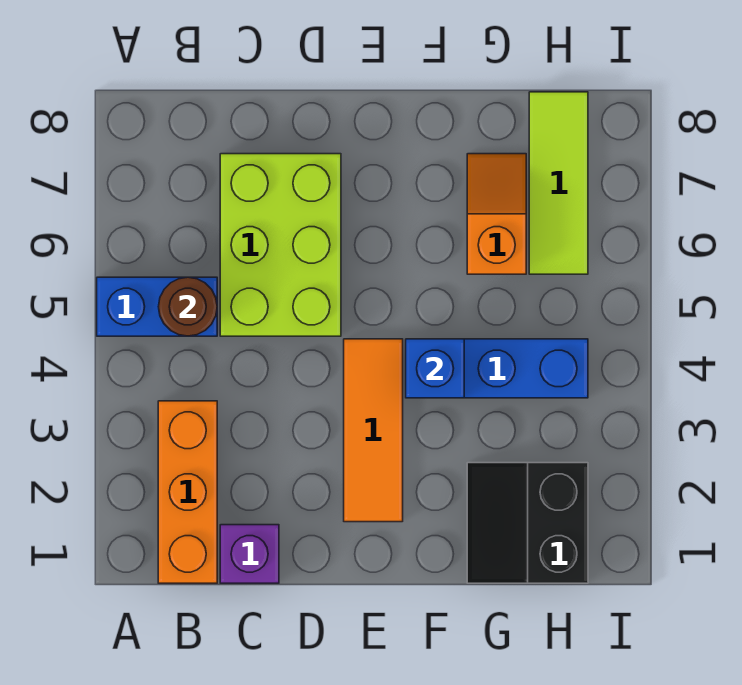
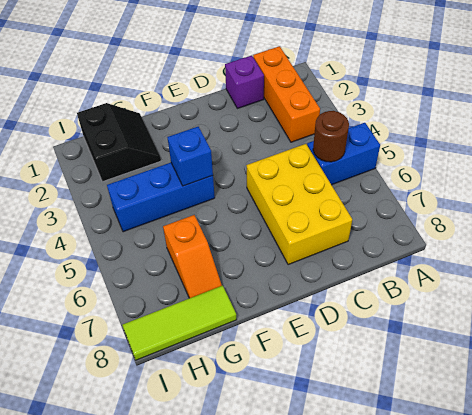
lime 2x3 brick [220,154,341,336] -> yellow 2x3 brick [246,144,352,265]
orange 1x3 tile [344,339,403,522] -> none
lime 1x3 tile [529,92,588,274] -> lime 1x3 tile turned to [122,286,237,360]

